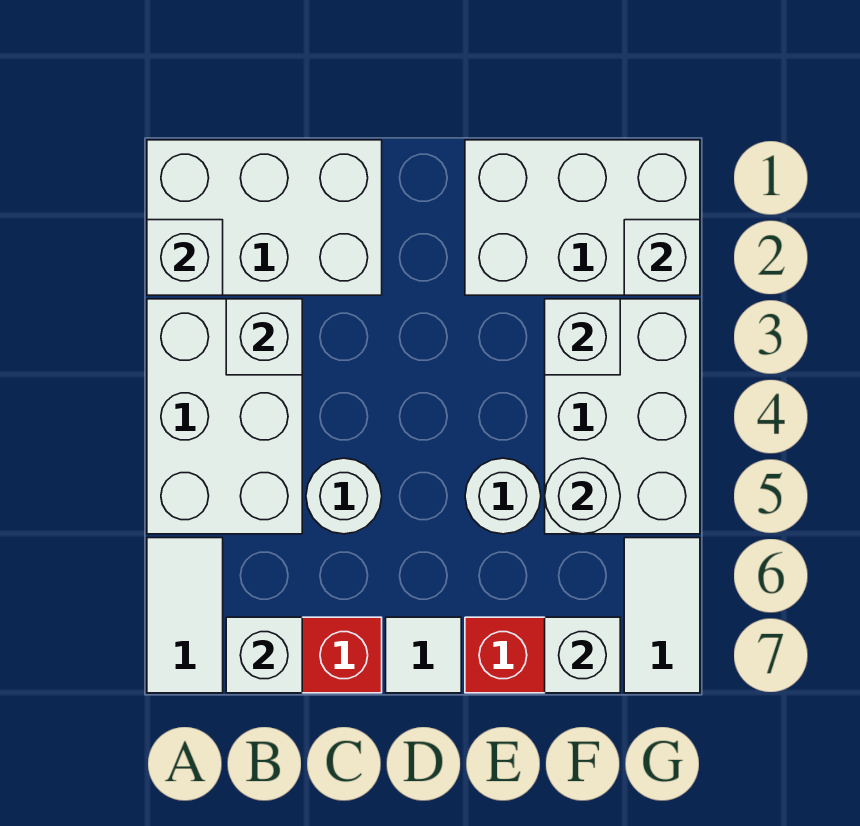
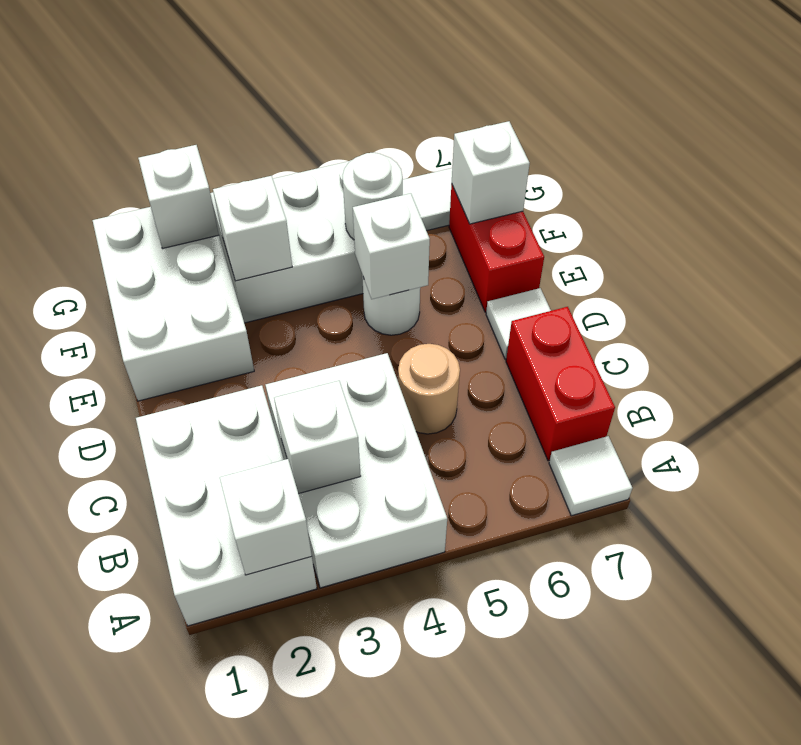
white 2x3 brick [147,299,302,534] -> white 2x3 brick turned to [266,353,447,588]
white 1x2 tile [147,538,223,693] -> white 1x1 tile [549,436,632,516]
white 1x1 brick [226,617,302,693] -> white 1x1 brick moved to [353,193,430,299]
white 1x1 round brick [306,458,382,534] -> tan 1x1 round brick [398,344,460,434]

